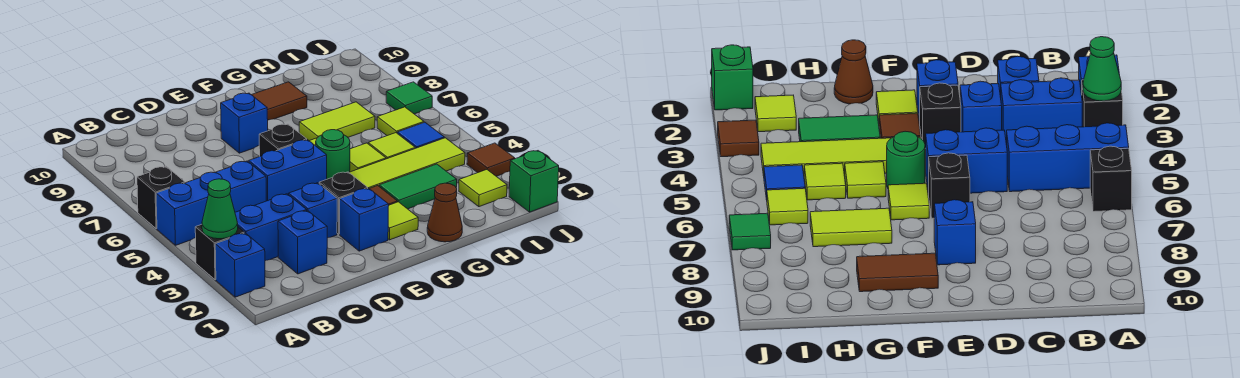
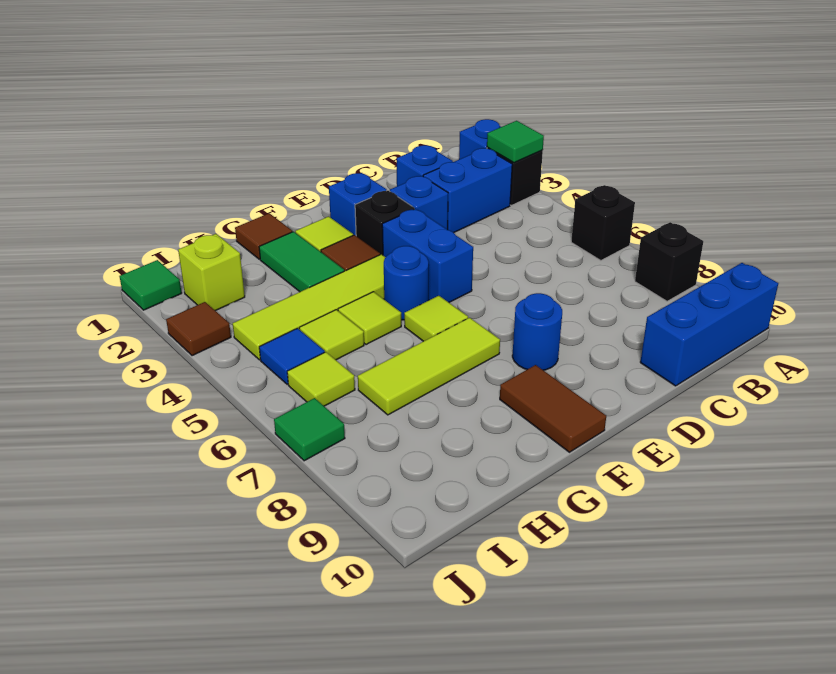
green 1x1 cone [202,179,238,239] -> green 1x1 tile [487,121,544,163]
blue 1x3 brick [156,161,266,245] -> blue 1x3 brick moved to [640,263,778,386]
blue 1x2 brick [249,140,327,201] -> blue 1x2 brick turned to [382,209,473,302]
black 1x1 brick [259,124,307,156] -> black 1x1 brick moved to [635,222,703,301]
blue 1x1 brick [221,93,268,153] -> blue 1x1 round brick [512,293,562,370]
green 1x1 round brick [316,130,350,179] -> blue 1x1 round brick [384,246,429,320]
brown 1x2 tile [252,82,307,120] -> brown 1x2 tile turned to [500,365,606,452]
brown 1x1 cone [427,183,462,242] -> brown 1x1 tile [235,213,292,259]
green 1x2 tile [379,164,457,209] -> green 1x2 tile turned to [259,232,344,292]
lime 1x2 tile [299,102,375,141] -> lime 1x3 tile [358,318,500,415]
lime 1x1 tile [459,170,507,207] -> lime 1x1 brick [178,234,245,311]
green 1x1 brick [509,151,559,212] -> green 1x1 tile [119,260,182,310]

